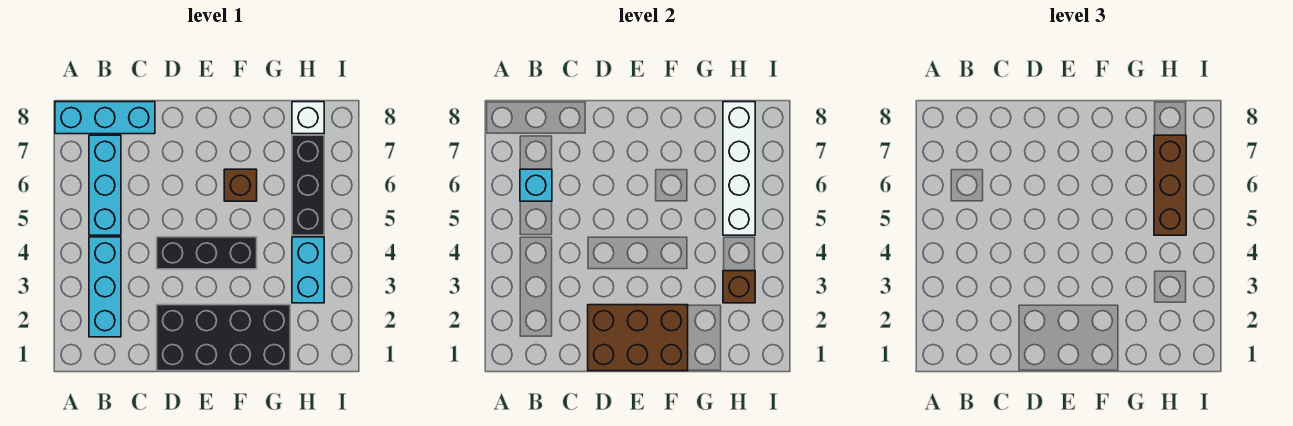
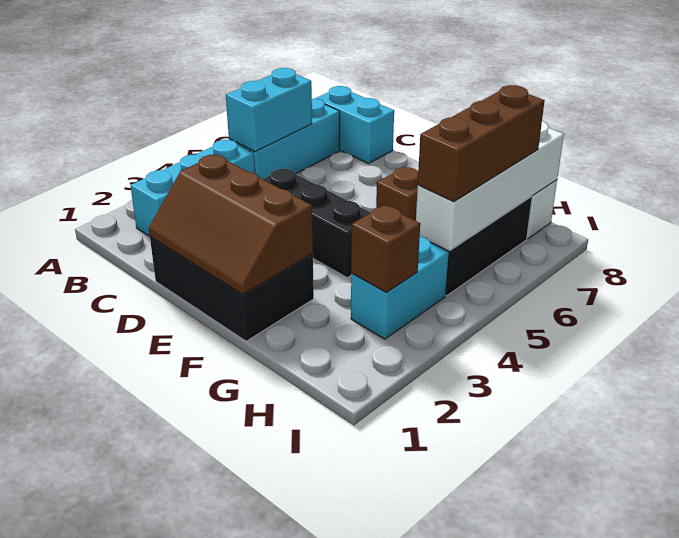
cyan 1x3 brick [55,102,155,134] -> cyan 1x2 brick [315,86,394,164]
cyan 1x1 brick [520,169,552,201] -> cyan 1x2 brick [226,68,312,152]
black 2x4 brick [157,305,290,371] -> black 2x3 brick [150,237,314,341]
brown 2x3 brick [588,305,688,371] -> brown 2x3 slope [149,155,313,295]

